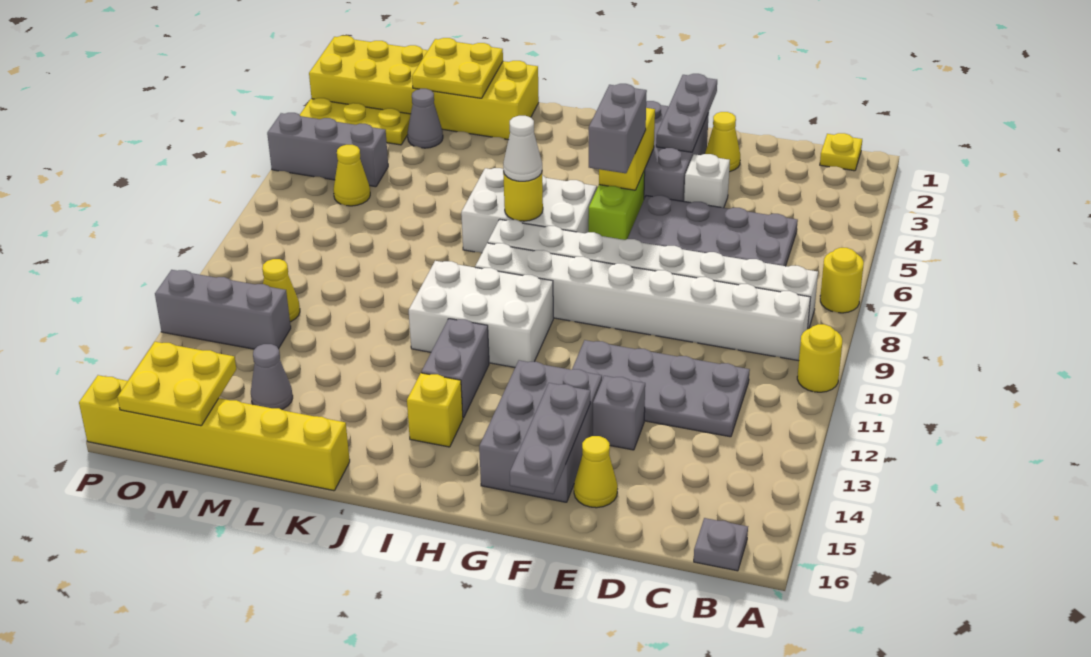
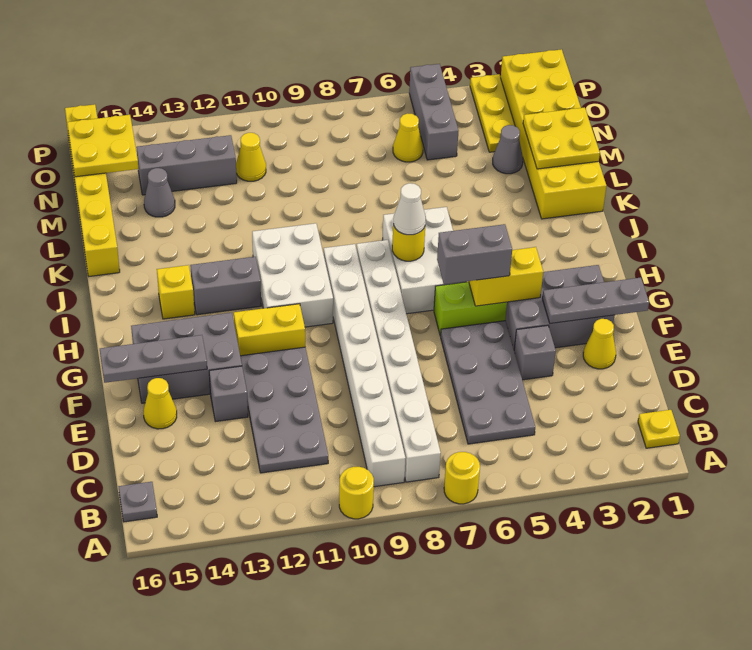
white 1x1 brick [684,154,730,208] -> grey 1x1 brick [514,325,556,380]
none -> yellow 1x2 brick [234,304,305,356]
grey 1x3 brick [155,270,291,349] -> grey 1x3 brick turned to [136,135,237,195]

